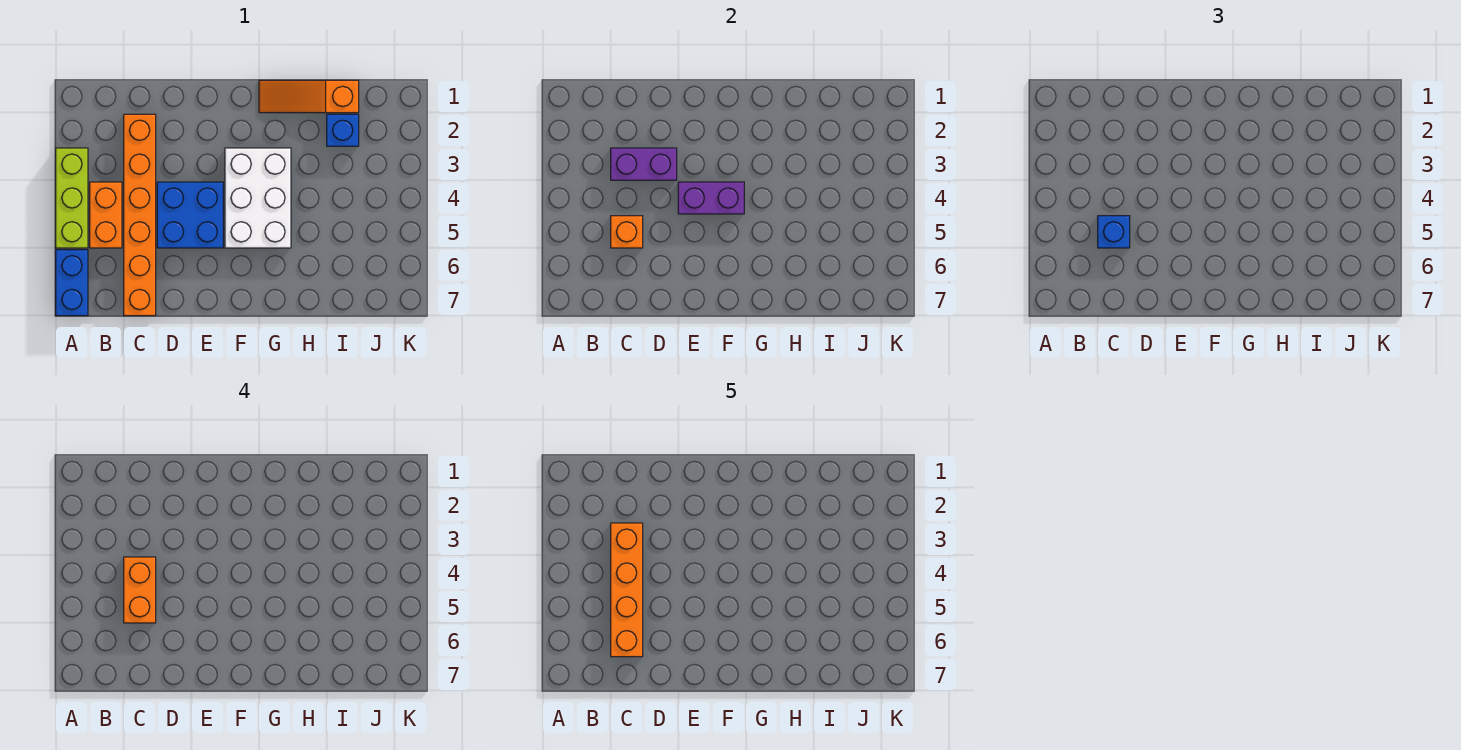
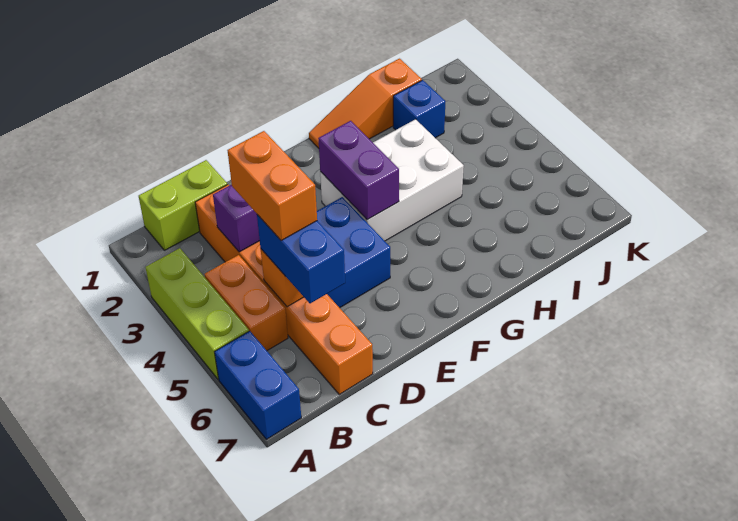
none -> lime 1x2 brick [139,160,227,250]
orange 1x4 brick [611,523,643,657] -> none
blue 1x1 brick [1098,216,1130,248] -> blue 1x2 brick [257,215,345,303]
purple 1x2 brick [678,182,744,214] -> purple 1x2 brick turned to [318,121,399,220]
white 2x3 brick [225,148,291,248] -> white 2x3 brick turned to [320,119,464,241]

